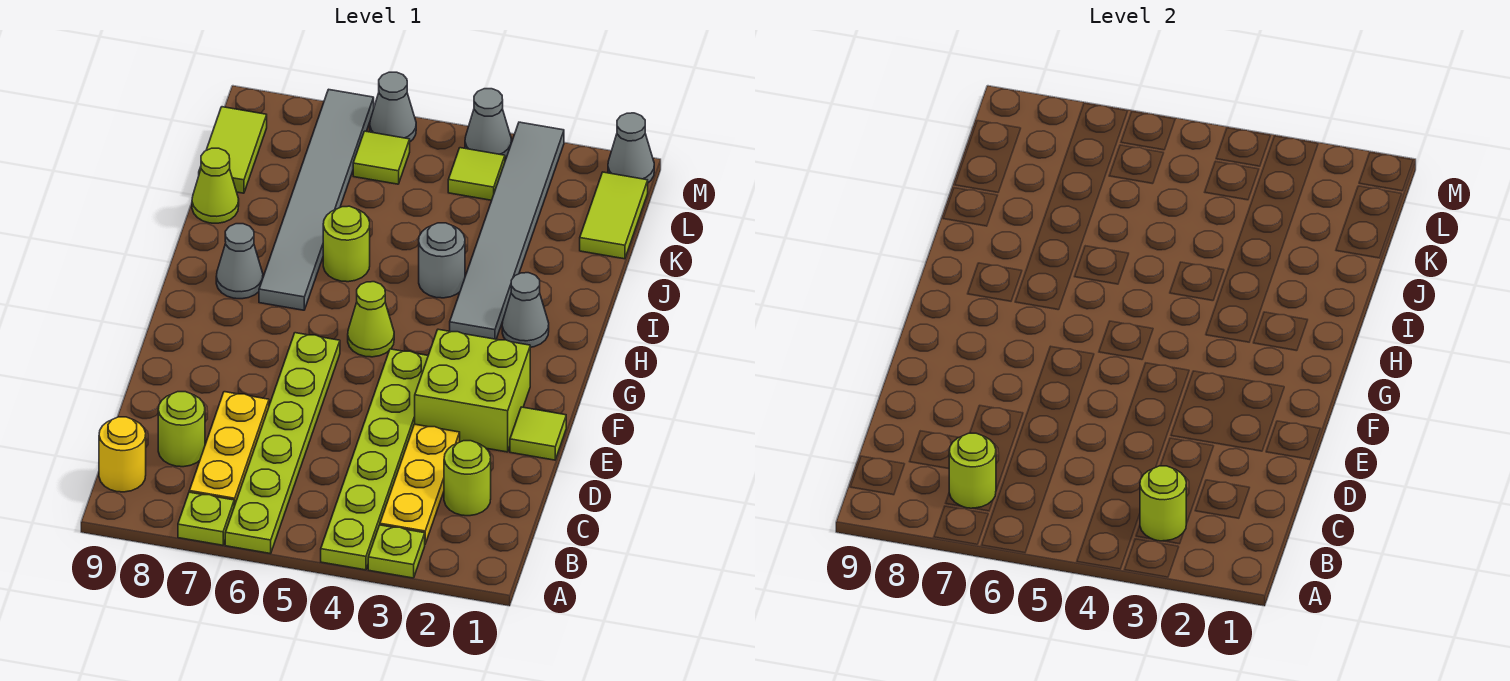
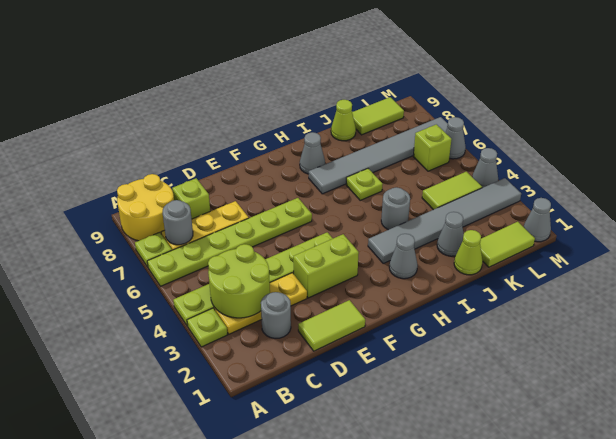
lime 1x1 round brick [1140,466,1186,541] -> lime 2x2 round brick [208,244,270,318]
lime 1x1 round brick [949,433,996,508] -> grey 1x1 round brick [163,200,193,245]
yellow 1x1 round brick [99,417,146,492] -> yellow 2x2 round brick [117,174,174,241]
lime 1x1 round brick [444,441,491,516] -> grey 1x1 round brick [261,292,291,339]
lime 1x1 round brick [158,392,205,467] -> lime 1x1 brick [172,178,210,219]
lime 1x1 tile [510,407,566,460] -> lime 1x2 tile [298,300,365,351]
lime 2x2 brick [415,329,530,452] -> lime 1x2 brick [293,234,359,298]
lime 1x1 cone [348,282,394,357] -> lime 1x1 cone moved to [454,230,483,275]
lime 1x1 round brick [323,206,370,282] -> lime 1x1 plate [346,169,383,200]
none -> grey 1x1 cone [437,212,464,256]
lime 1x1 tile [448,148,505,200] -> lime 1x2 tile [422,172,482,210]
lime 1x1 tile [353,131,410,184] -> lime 1x1 brick [413,124,452,171]

